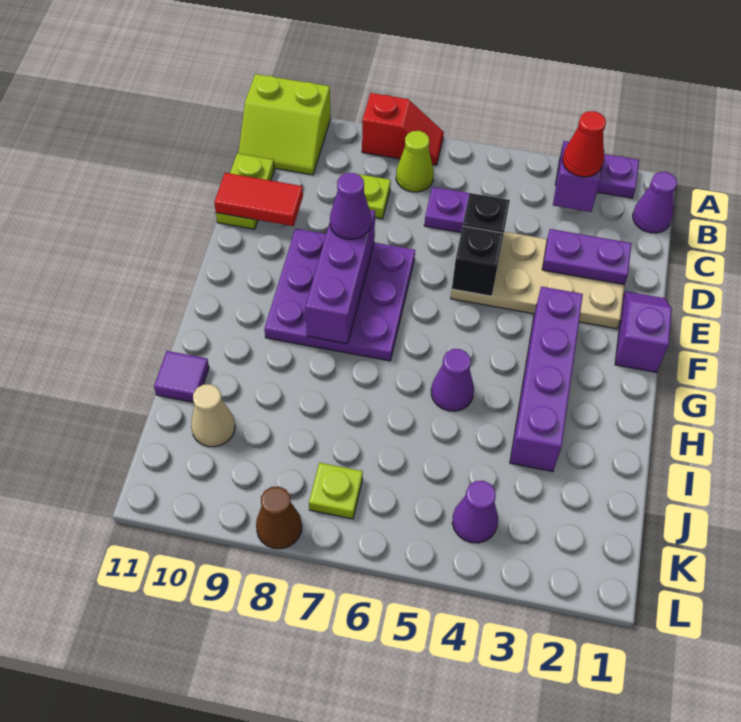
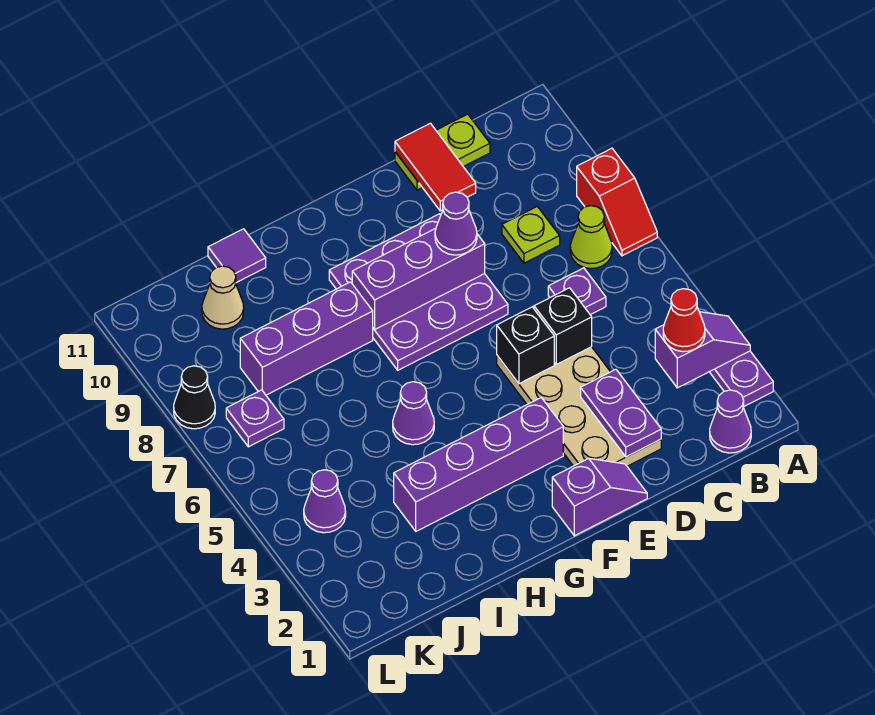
lime 2x2 slope [238,74,331,175] -> none
none -> purple 1x3 brick [240,282,373,395]
lime 1x1 plate [309,463,363,519] -> purple 1x1 plate [226,390,284,447]
brown 1x1 cone [256,486,302,549] -> black 1x1 cone [174,366,215,429]

